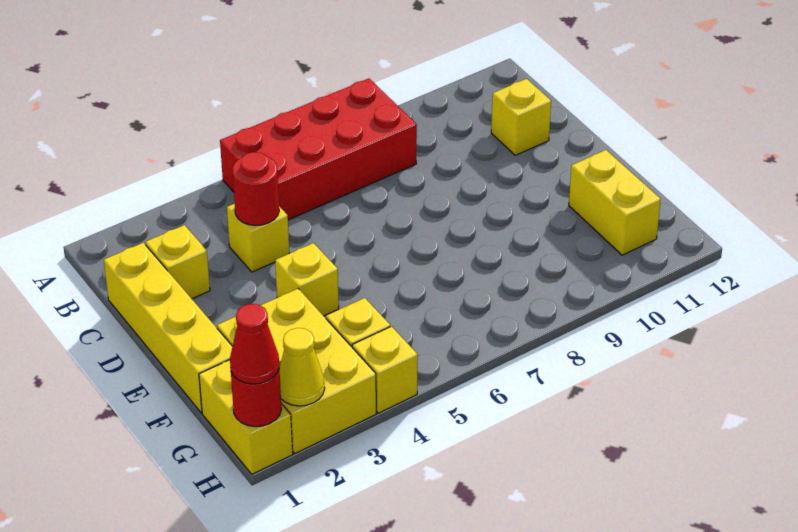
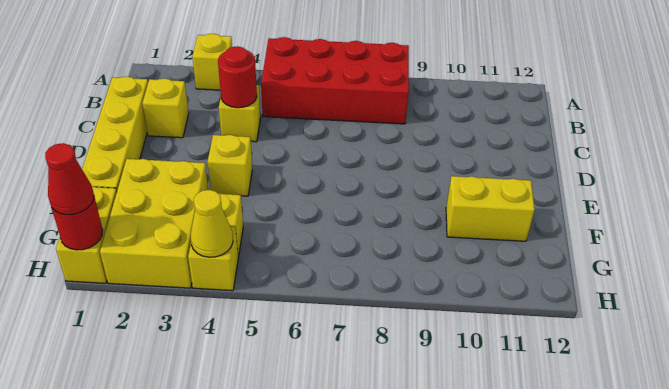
yellow 1x1 brick [491,79,551,155] -> yellow 1x1 brick moved to [193,34,232,90]
yellow 1x2 brick [569,150,661,255] -> yellow 1x2 brick turned to [446,176,535,241]
yellow 1x1 cone [279,328,325,406] -> yellow 1x1 cone moved to [191,190,233,257]

